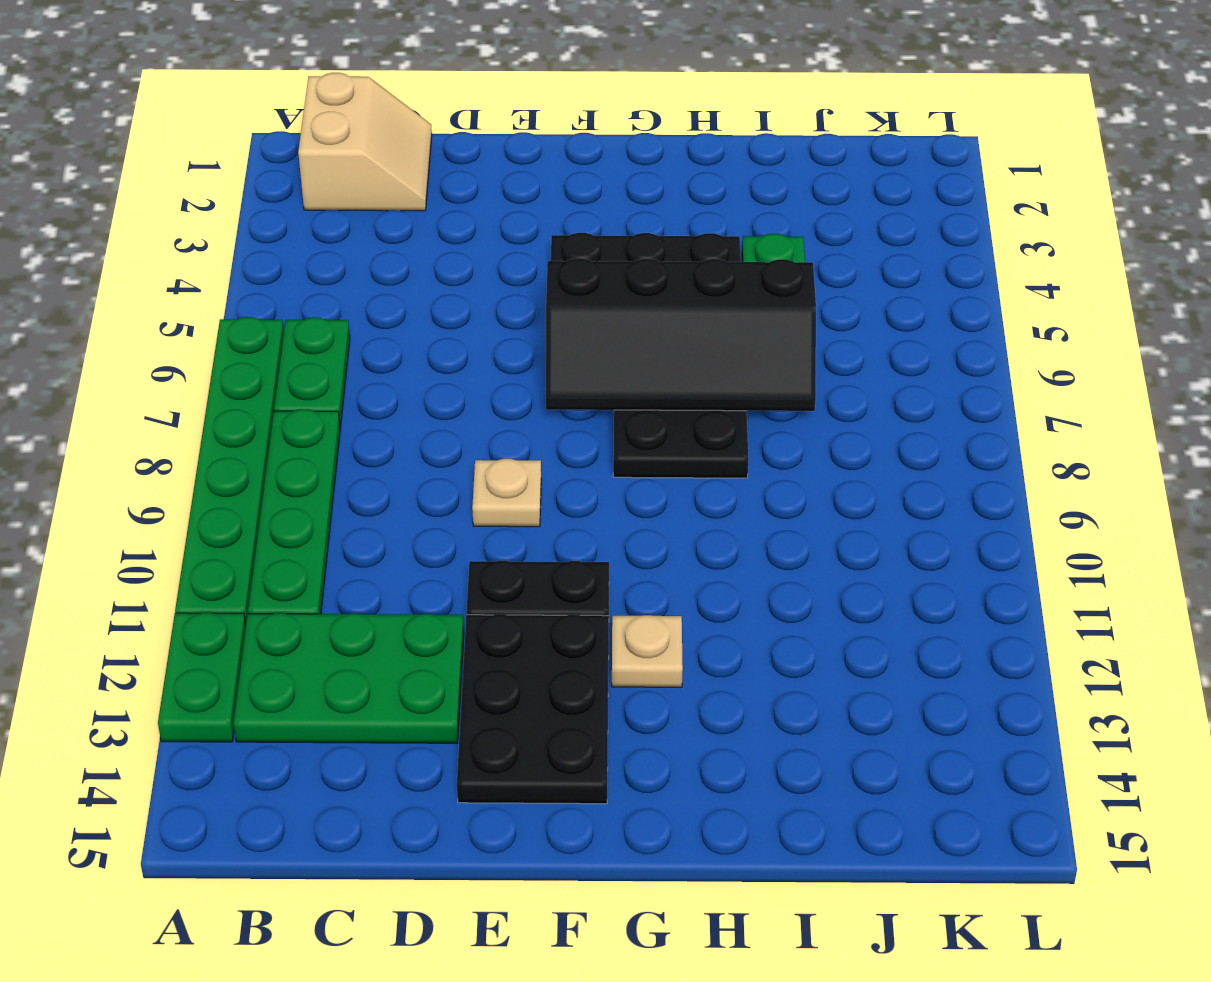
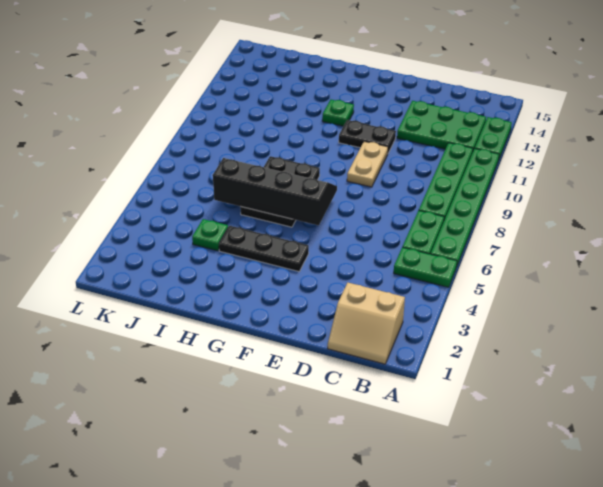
none -> green 1x2 plate [394,247,457,287]
tan 2x2 slope [298,73,432,211] -> tan 2x2 slope turned to [328,283,405,364]
tan 1x1 plate [472,459,541,527] -> tan 1x2 plate [347,141,388,187]
black 2x3 plate [457,614,609,804] -> none
tan 1x1 plate [612,615,683,687] -> green 1x1 plate [322,100,354,126]

